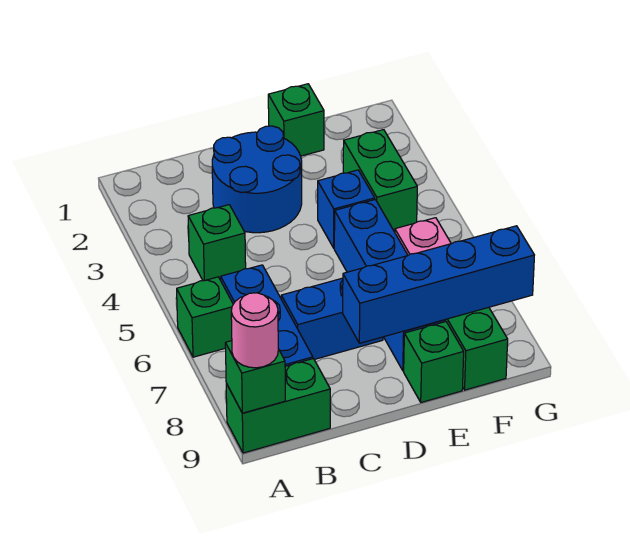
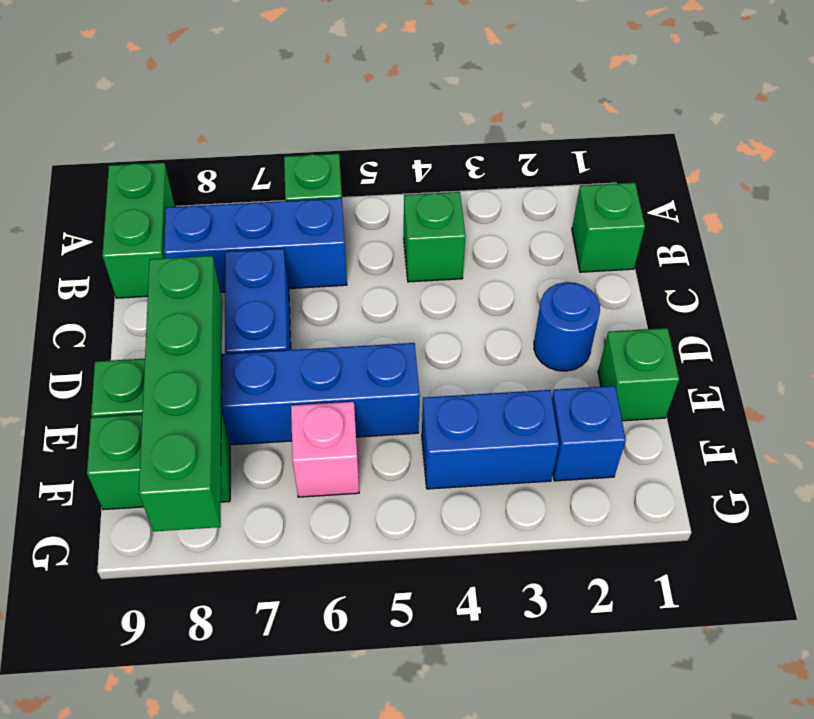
green 1x1 brick [225,341,285,413] -> green 1x1 brick moved to [572,183,645,272]
pink 1x1 round brick [231,293,278,368] -> none
blue 2x2 round brick [212,126,302,233] -> blue 1x1 round brick [534,282,600,371]
blue 1x4 brick [343,226,534,343] -> green 1x4 brick [139,256,222,531]
blue 1x1 brick [318,170,375,248] -> blue 1x1 brick moved to [552,386,626,481]
green 1x2 brick [343,130,417,232] -> blue 1x2 brick [422,390,559,489]

